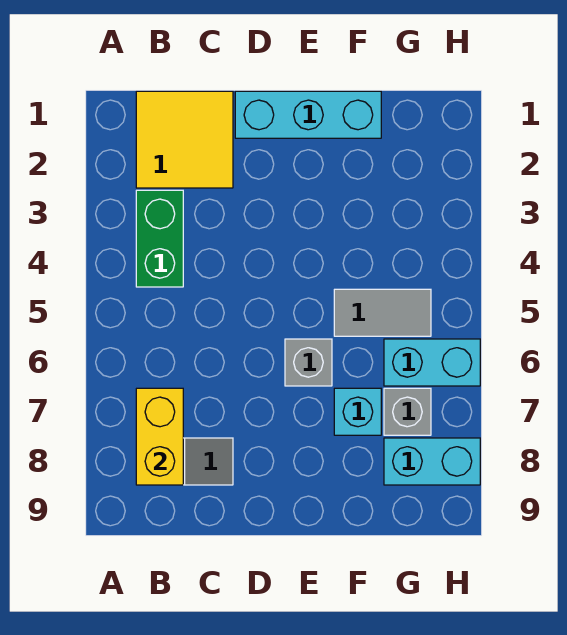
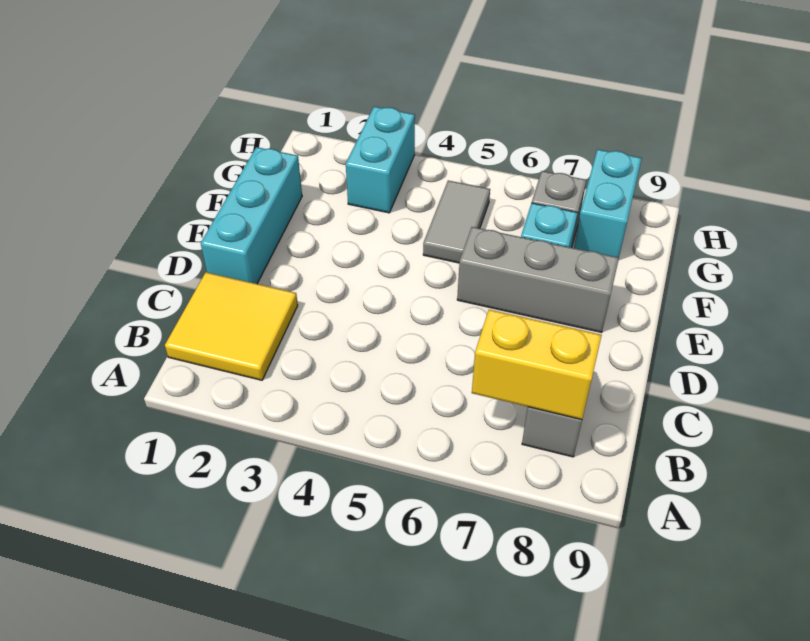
green 1x2 brick [136,190,183,287] -> none
grey 1x1 brick [285,339,332,386] -> grey 1x3 brick [457,227,619,333]
cyan 1x2 brick [384,339,480,386] -> cyan 1x2 brick moved to [346,107,415,213]

